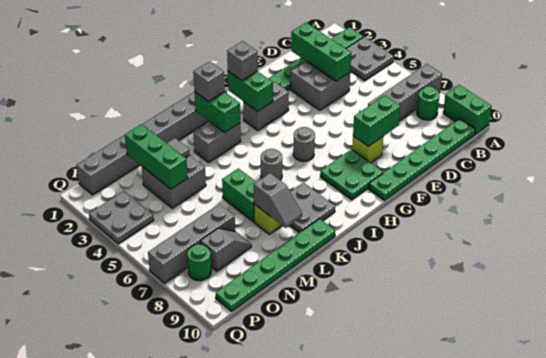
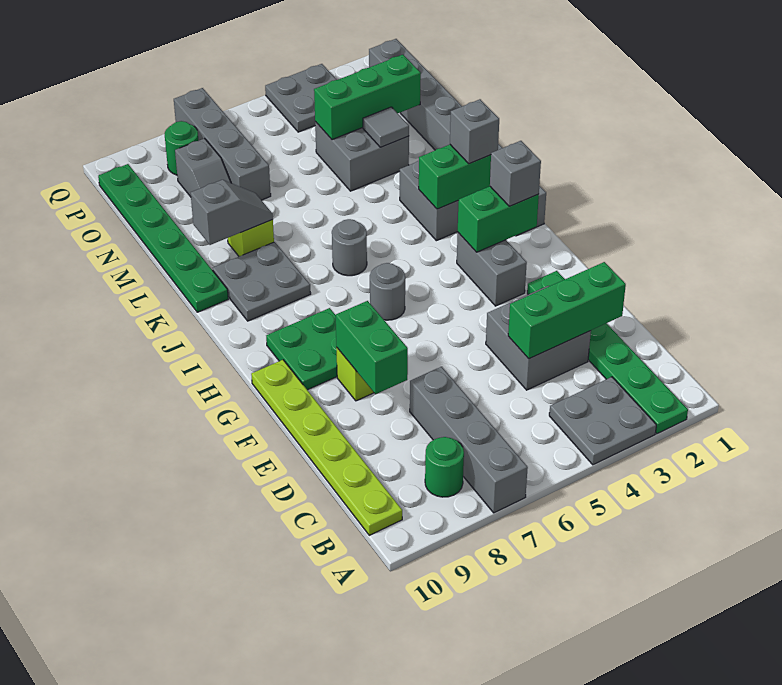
green 1x2 brick [443,85,492,134] -> none
green 1x6 plate [369,119,475,200] -> lime 1x6 plate [251,360,402,535]
green 1x2 brick [222,168,256,222] -> none
grey 1x2 slope [254,173,302,228] -> grey 1x2 slope turned to [191,180,273,245]

